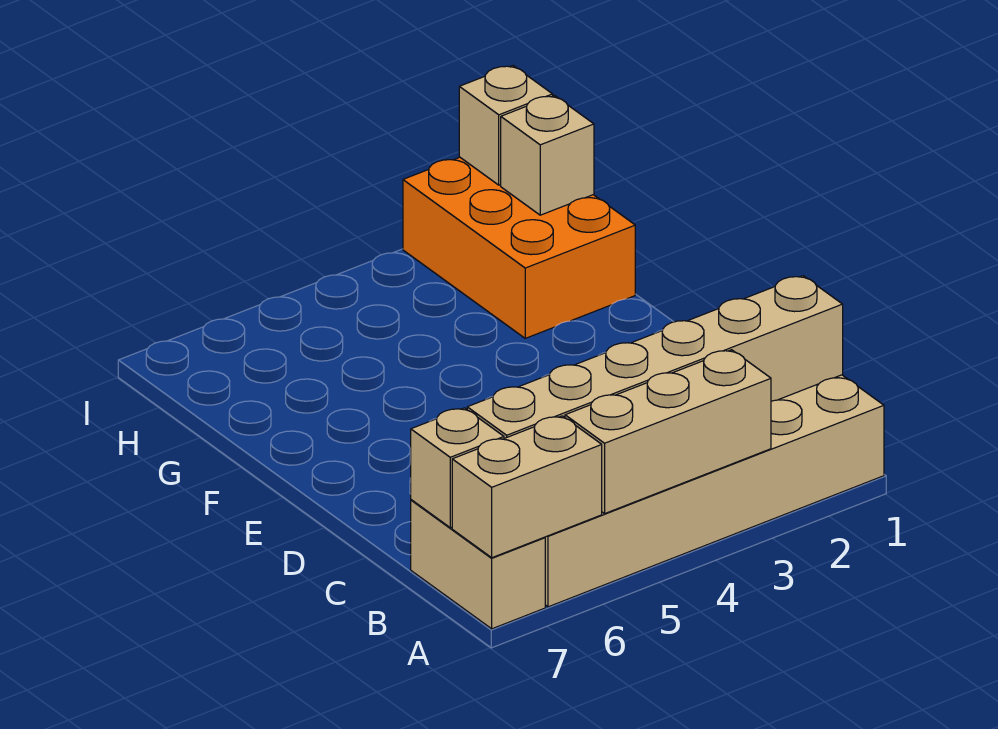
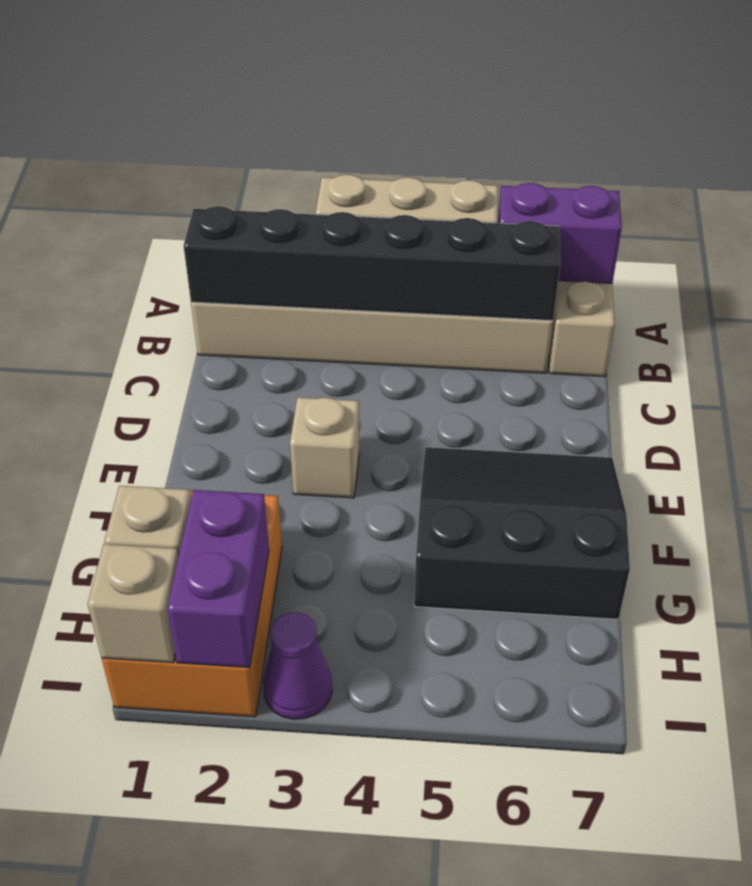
tan 1x2 brick [452,416,602,558] -> purple 1x2 brick [498,183,622,283]
tan 1x6 brick [467,276,843,438] -> black 1x6 brick [184,206,560,321]
tan 1x1 brick [411,408,504,528] -> tan 1x1 brick moved to [290,398,359,498]
none -> black 3x3 slope [414,447,630,619]
none -> purple 1x2 brick [167,490,269,668]
none -> purple 1x1 cone [263,612,332,719]

